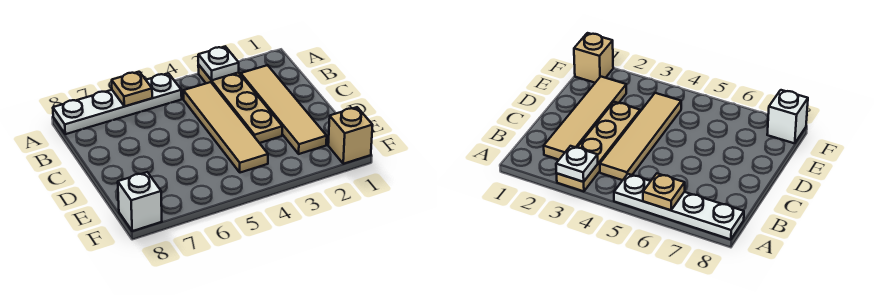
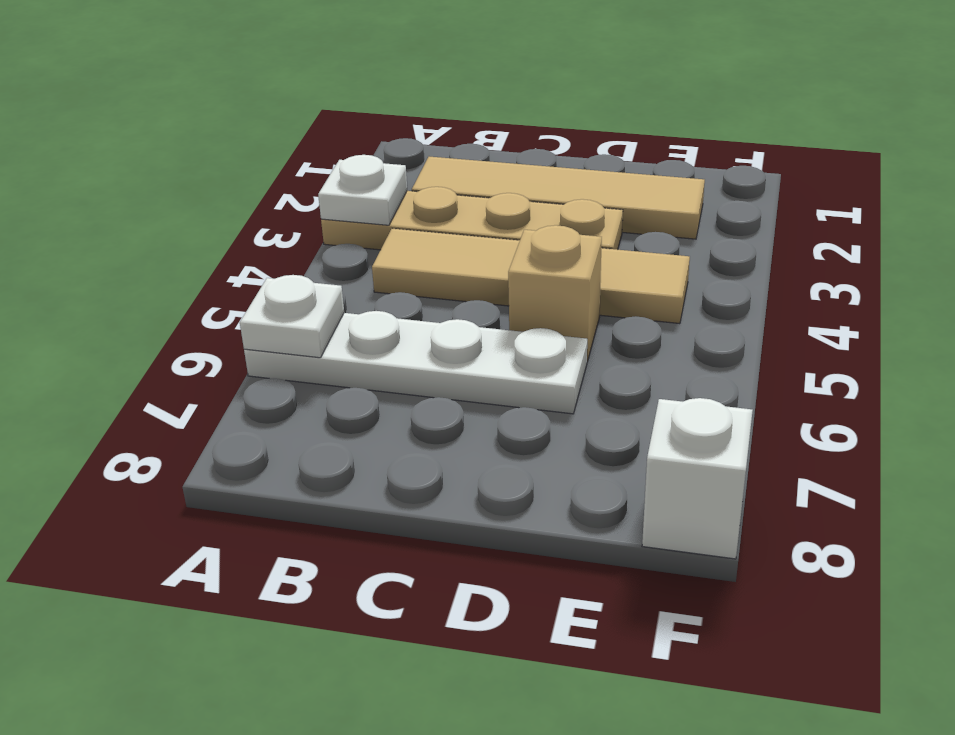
white 1x4 plate [53,73,182,134] -> white 1x4 plate turned to [244,311,587,414]
tan 1x1 plate [112,72,152,106] -> white 1x1 plate [240,275,344,358]
tan 1x1 brick [328,107,373,164] -> tan 1x1 brick moved to [508,225,602,362]

